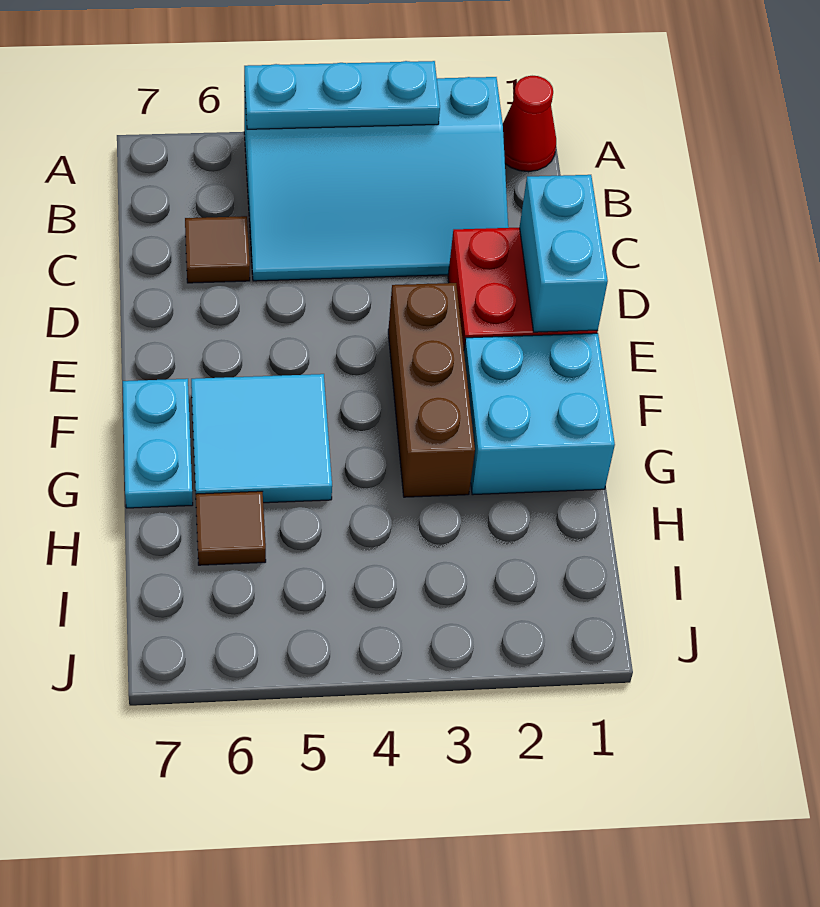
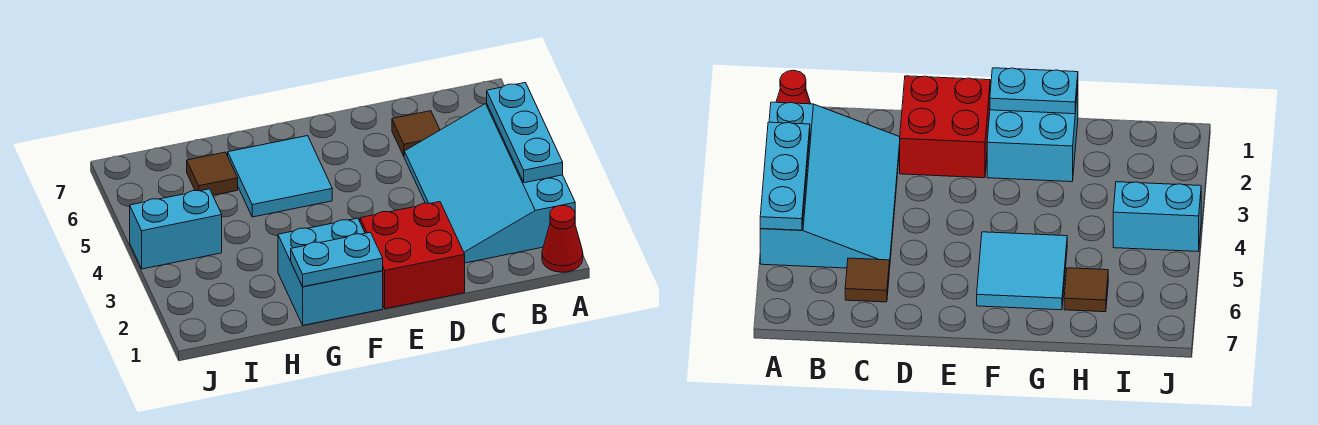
cyan 1x2 brick [520,175,608,332] -> cyan 1x2 brick moved to [130,189,222,269]
brown 1x3 brick [388,283,475,497] -> none
cyan 1x2 plate [123,379,193,508] -> cyan 1x2 plate moved to [291,232,383,287]

